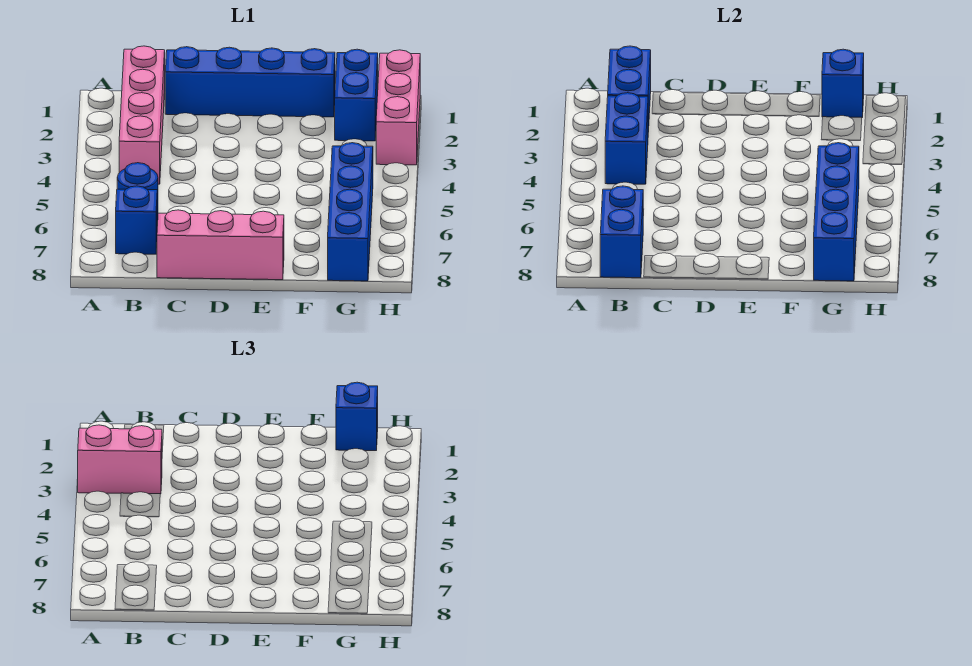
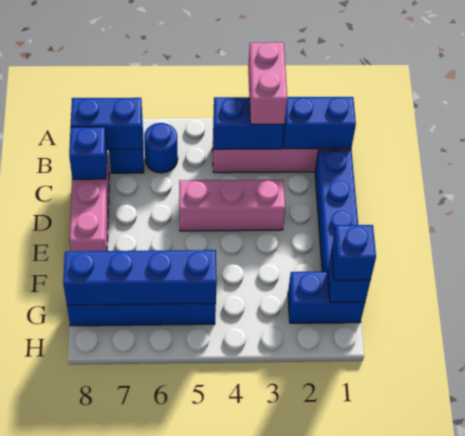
none -> blue 1x1 brick [69,127,107,179]
pink 1x3 brick [376,50,420,165] -> pink 1x3 brick moved to [179,180,285,231]

